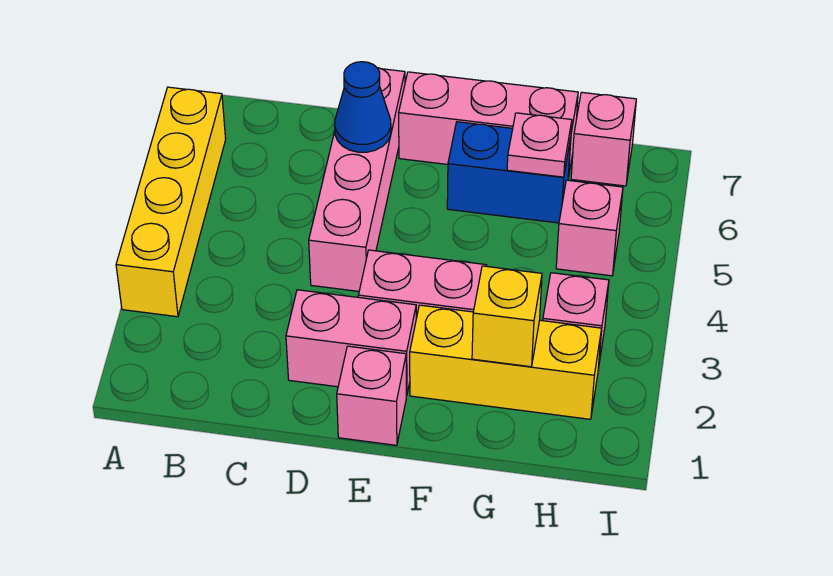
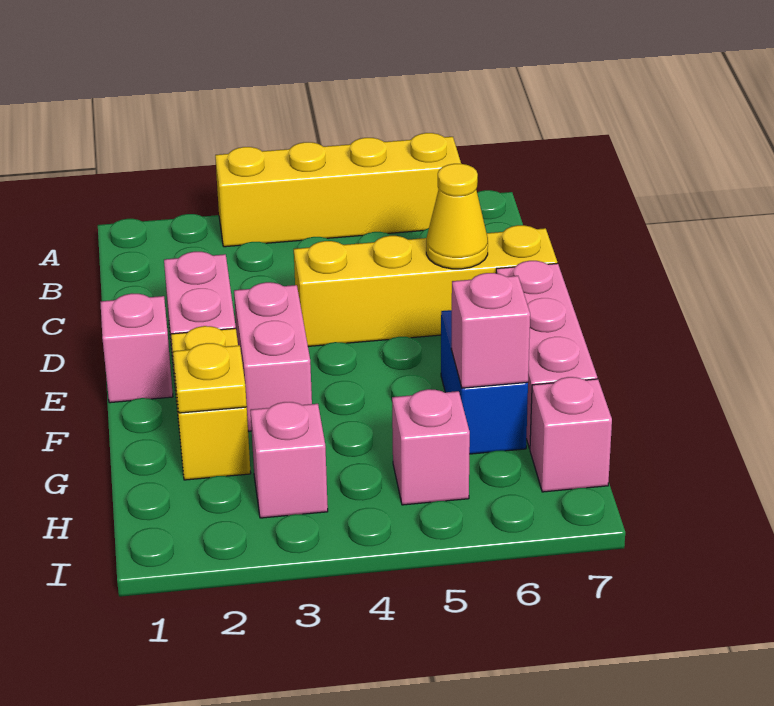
pink 1x4 brick [309,68,405,291] -> yellow 1x4 brick [294,225,557,346]
blue 1x1 cone [335,62,391,152] -> yellow 1x1 cone [426,164,488,269]
yellow 1x3 brick [410,305,602,419] -> yellow 1x2 brick [171,326,251,480]
yellow 1x1 brick [472,266,542,367] -> yellow 1x1 plate [173,343,247,413]
pink 1x1 plate [507,113,572,177] -> pink 1x1 brick [451,273,530,388]

